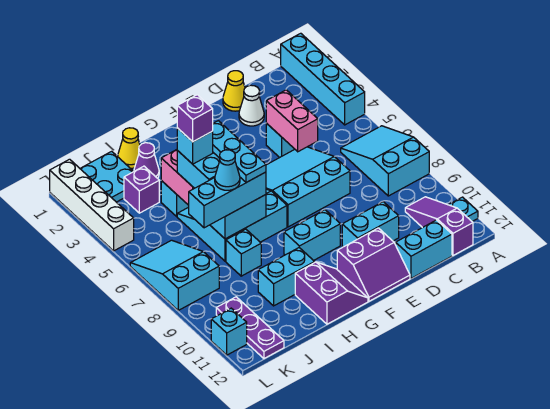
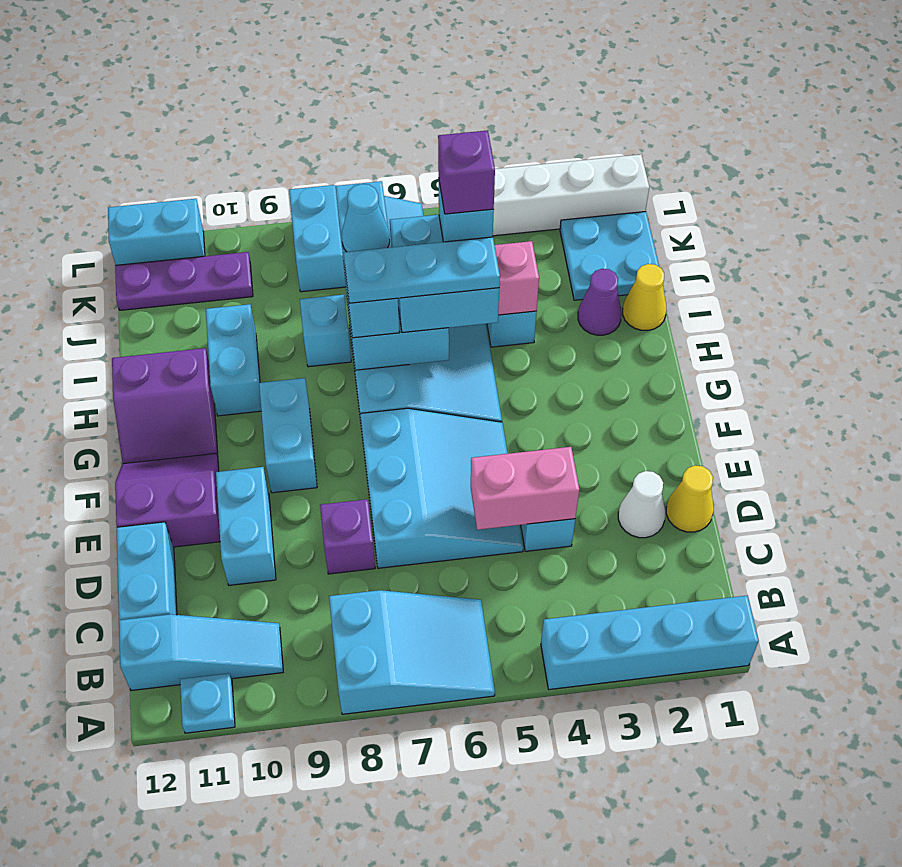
purple 1x3 slope [405,197,473,255] -> cyan 1x3 slope [119,614,283,691]
purple 2x2 slope [337,228,410,301] -> purple 2x2 slope turned to [115,454,220,547]
purple 1x1 brick [124,166,159,213] -> purple 1x1 brick moved to [320,499,375,574]
cyan 1x1 brick [211,308,247,355] -> cyan 1x2 brick [108,199,205,265]

